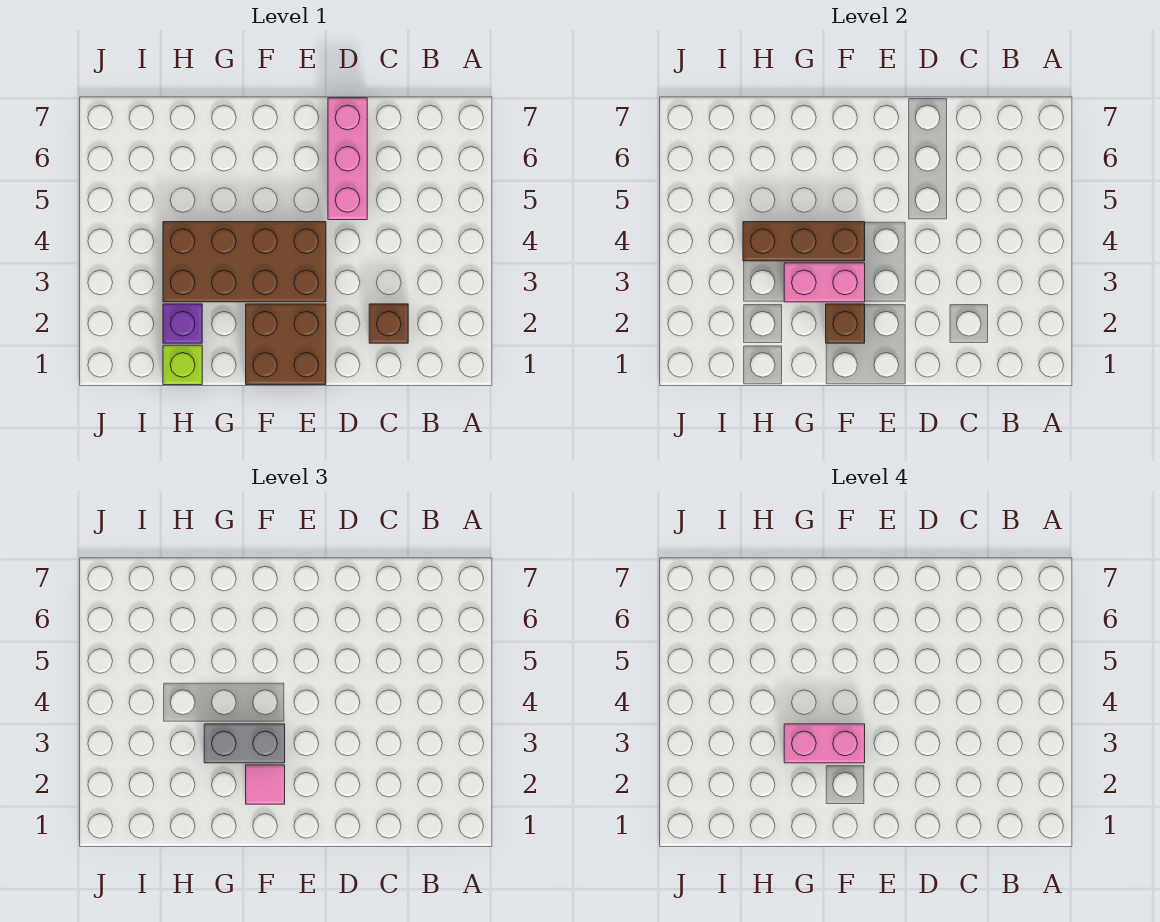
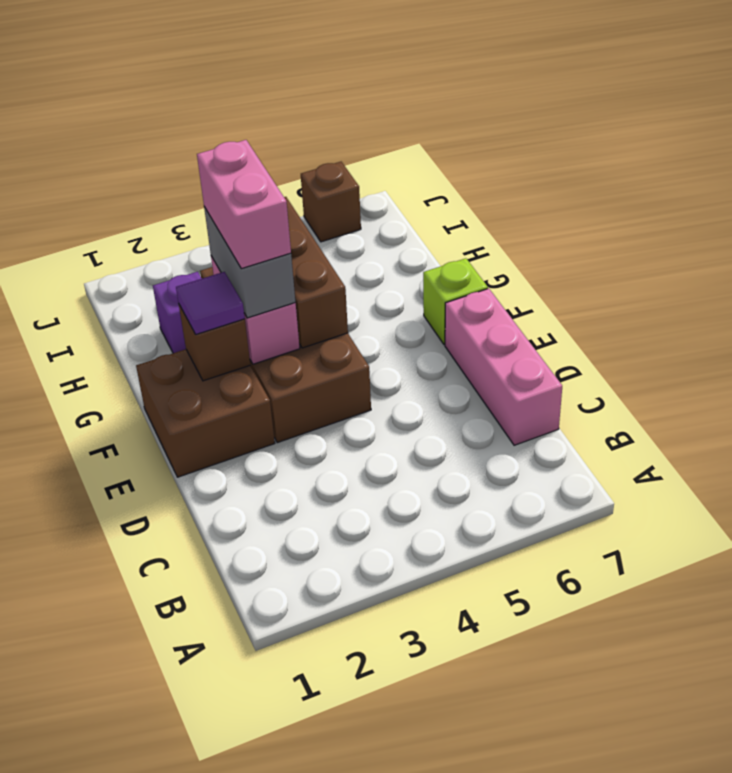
brown 1x1 brick [369,304,408,343] -> brown 1x1 brick moved to [301,162,361,242]
pink 1x3 brick [328,98,367,220] -> pink 1x3 brick turned to [445,289,562,445]
pink 1x1 tile [246,765,285,804] -> purple 1x1 tile [176,272,245,334]
lime 1x1 brick [163,345,202,385] -> lime 1x1 brick moved to [423,258,488,345]

